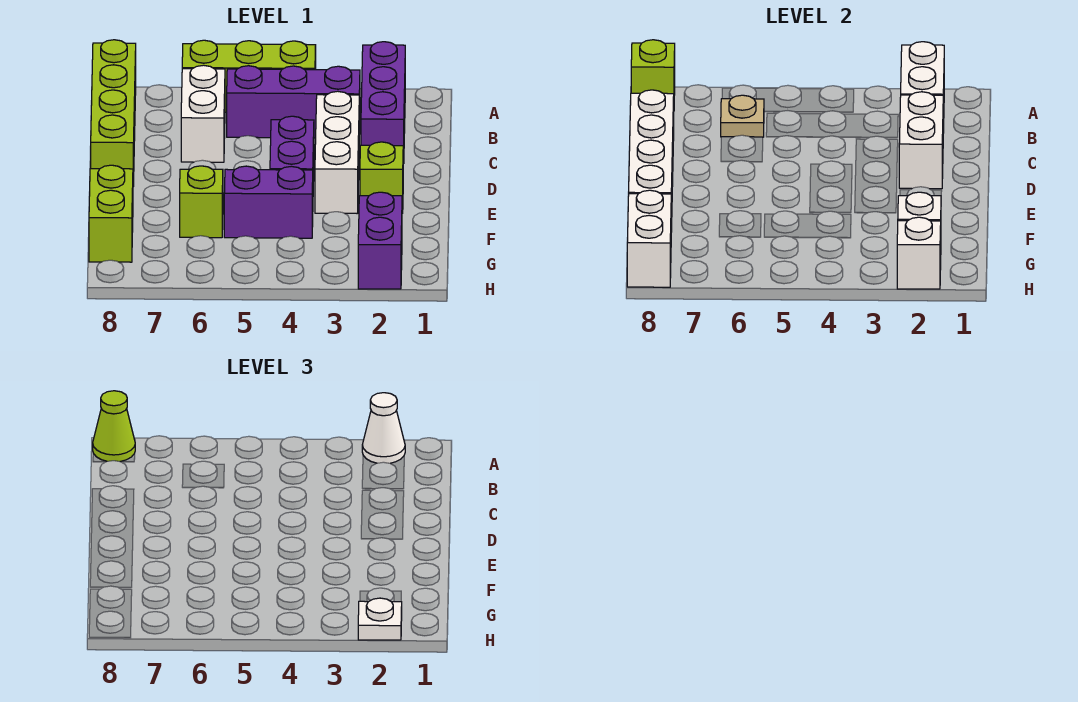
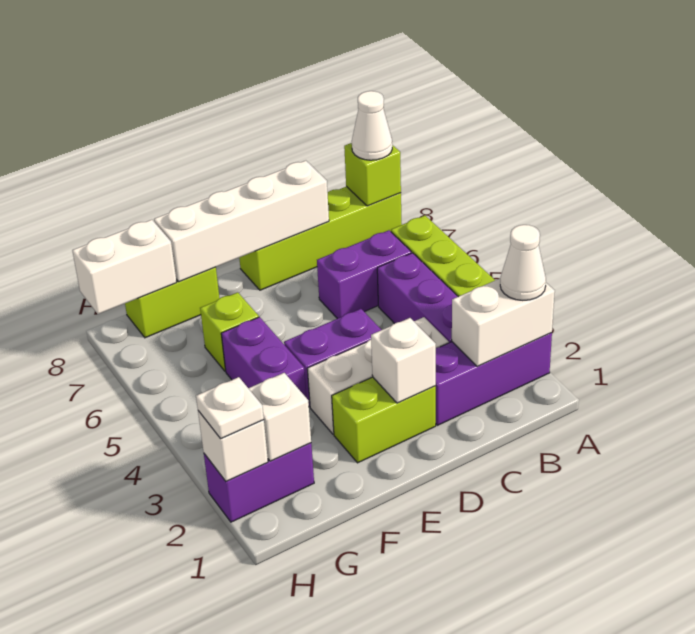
lime 1x1 cone [93,391,135,462] -> white 1x1 cone [352,91,392,160]
white 1x2 brick [181,65,225,162] -> purple 1x2 brick [317,230,411,319]
tan 1x1 plate [721,95,764,137] -> none
white 1x2 brick [899,92,943,189] -> white 1x1 brick [371,318,436,403]
lime 1x1 brick [360,142,404,213] -> lime 1x2 brick [332,377,436,463]

